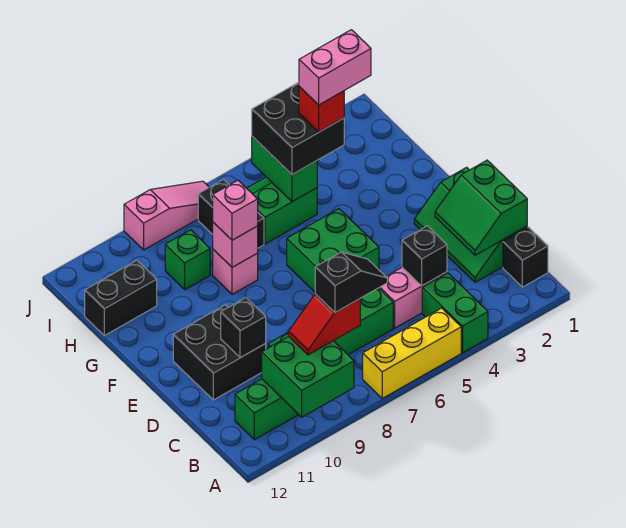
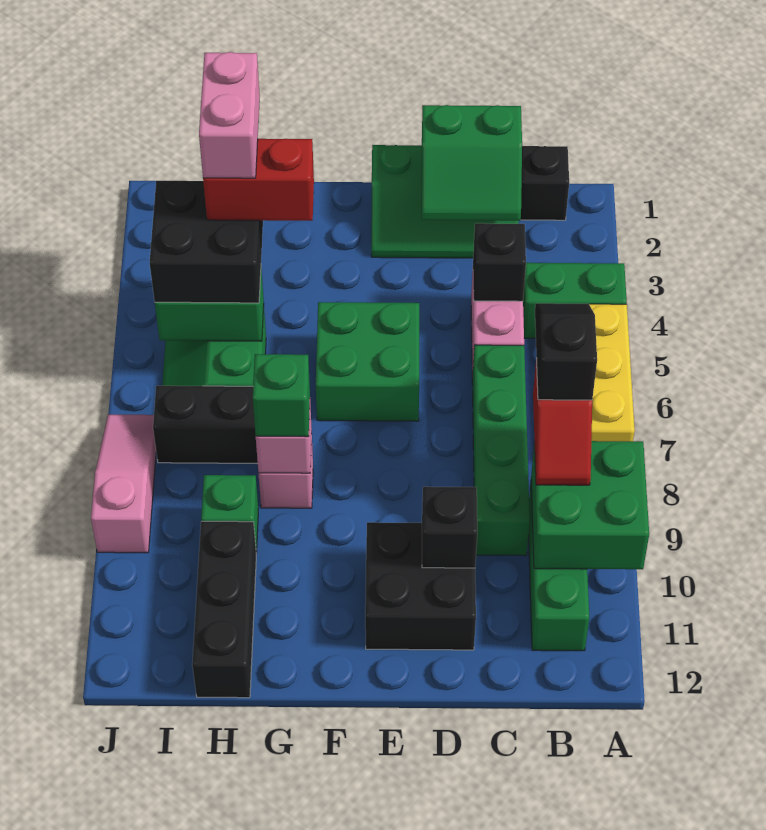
pink 1x1 brick [213,180,258,240] -> green 1x1 brick [253,354,310,437]
red 1x1 brick [299,87,344,132] -> red 1x2 brick [203,139,314,221]
black 1x2 brick [85,261,157,336] -> black 1x3 brick [192,521,256,698]

